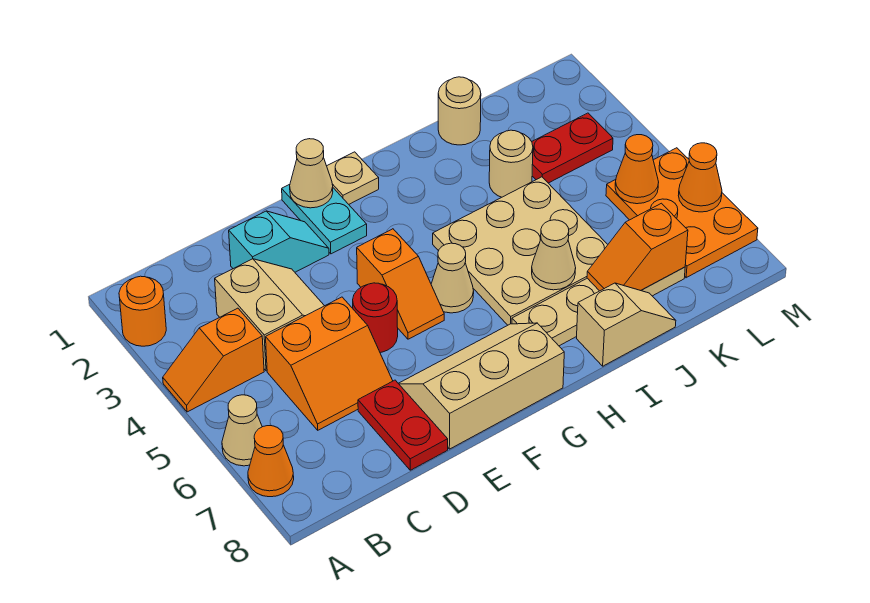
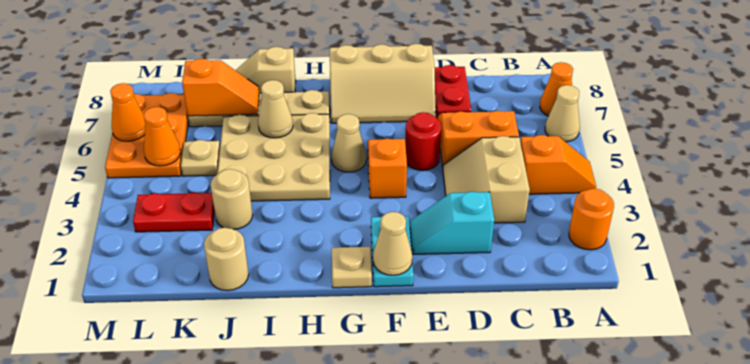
none -> tan 1x1 plate [181,140,220,176]

